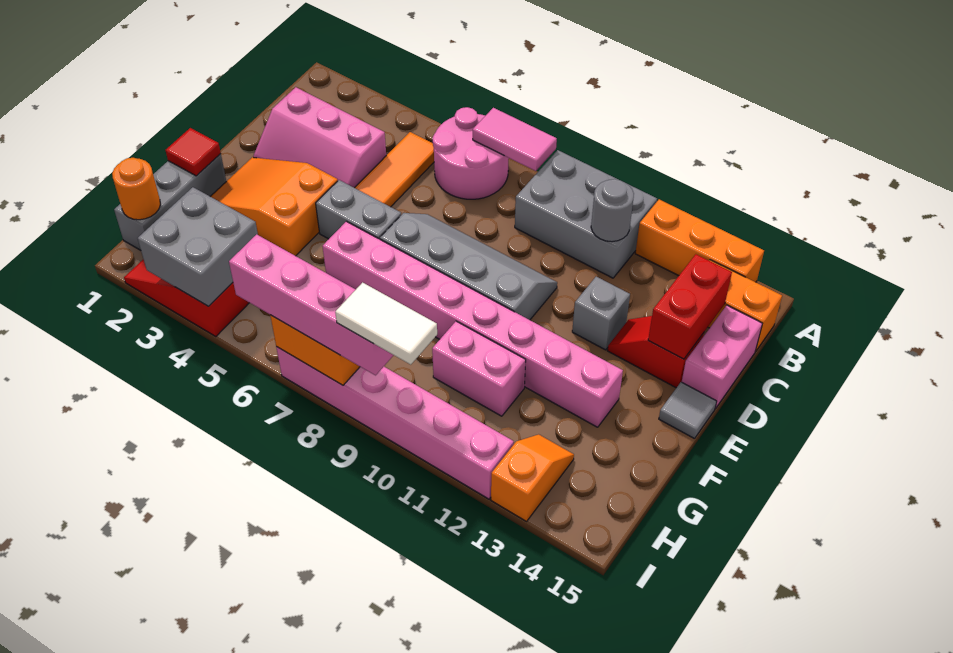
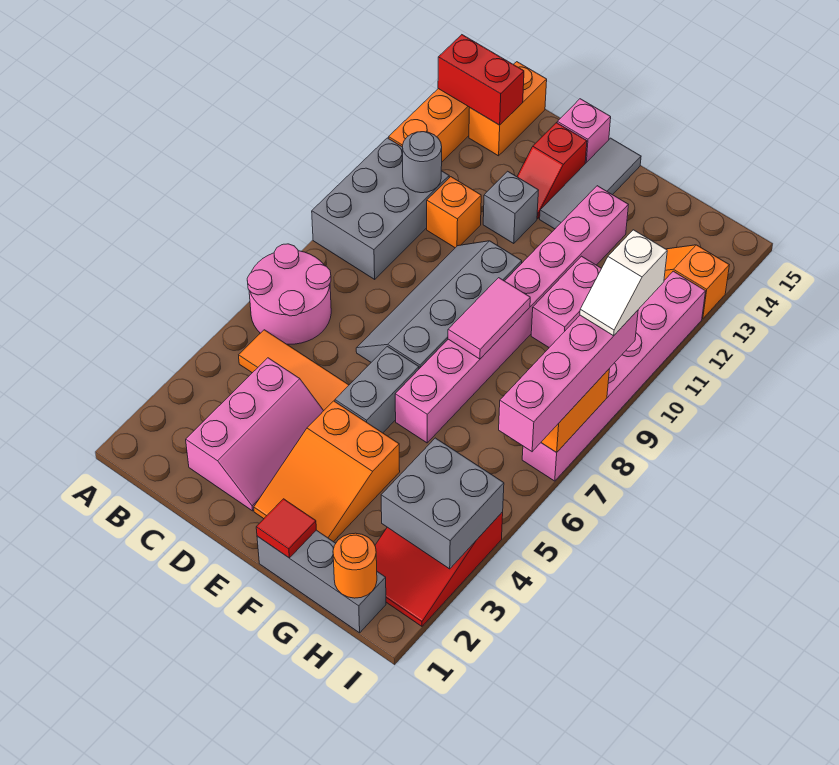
pink 1x2 tile [473,108,557,171] -> pink 1x2 tile moved to [448,278,530,359]
none -> orange 1x1 brick [427,177,481,248]
red 1x2 brick [648,254,732,359] -> red 1x2 brick moved to [438,35,524,125]
pink 1x2 brick [682,305,762,409] -> pink 1x1 brick [557,99,611,164]
grey 1x1 tile [659,382,717,439] -> grey 1x3 tile [540,138,641,229]
white 1x2 tile [335,283,437,365] -> white 1x2 slope [580,230,667,336]

